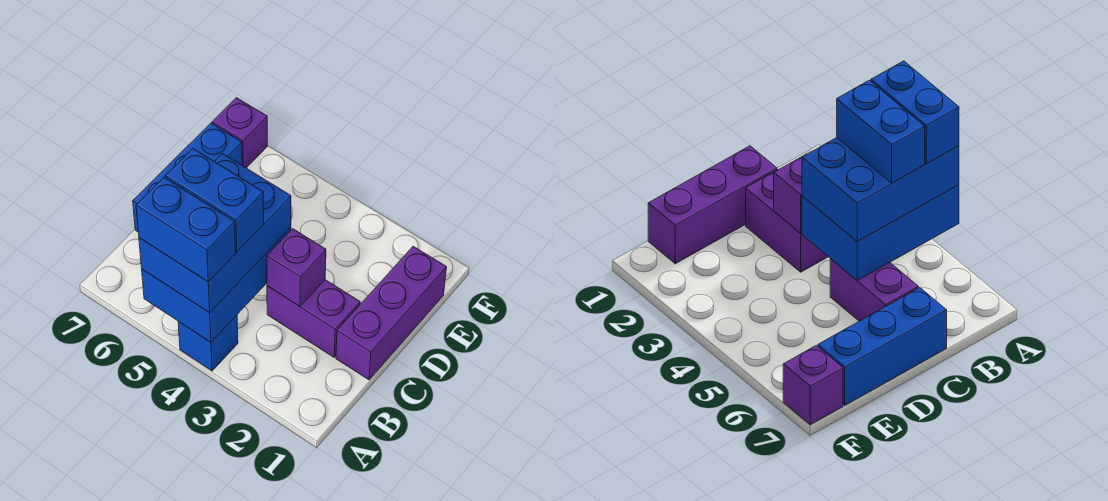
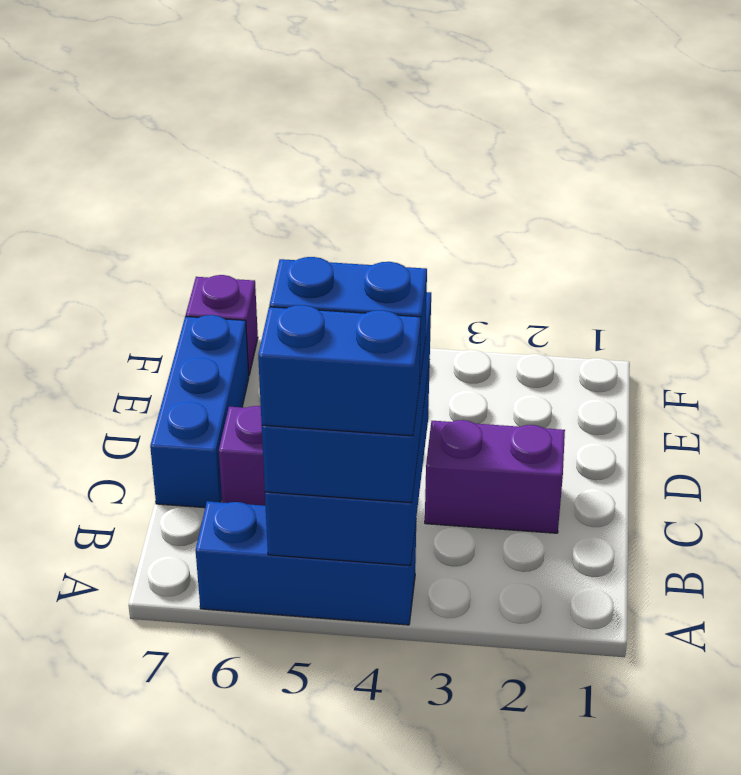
blue 1x1 brick [178,315,238,371] -> blue 1x3 brick [196,501,416,625]
purple 1x3 brick [336,246,447,380] -> none
purple 1x1 brick [267,229,326,306] -> none

